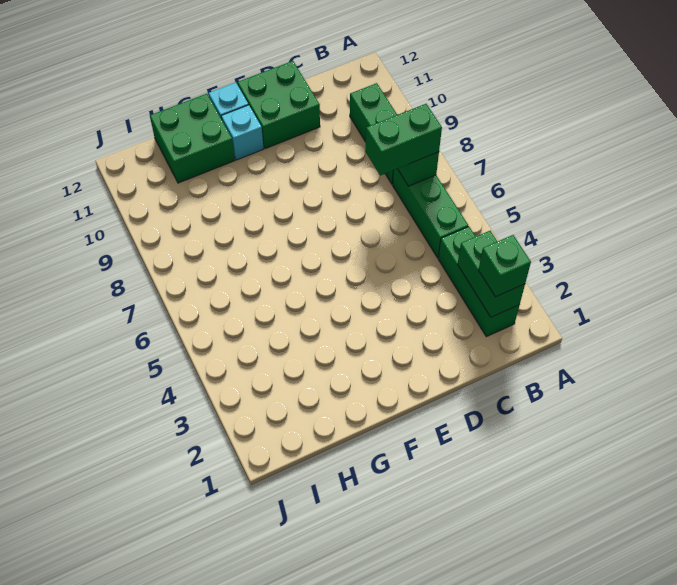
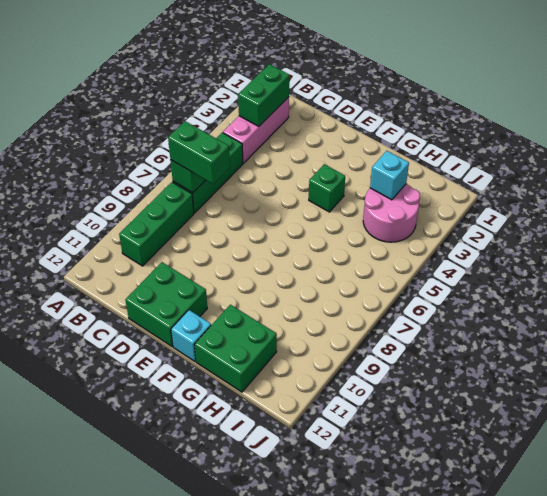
green 1x3 brick [438,226,519,337] -> pink 1x3 brick [223,97,289,163]
green 1x1 brick [479,235,531,297] -> green 1x1 brick moved to [309,164,345,212]
cyan 1x1 brick [221,105,264,160] -> cyan 1x1 brick moved to [370,151,409,200]
none -> pink 2x2 round brick [363,184,420,242]

